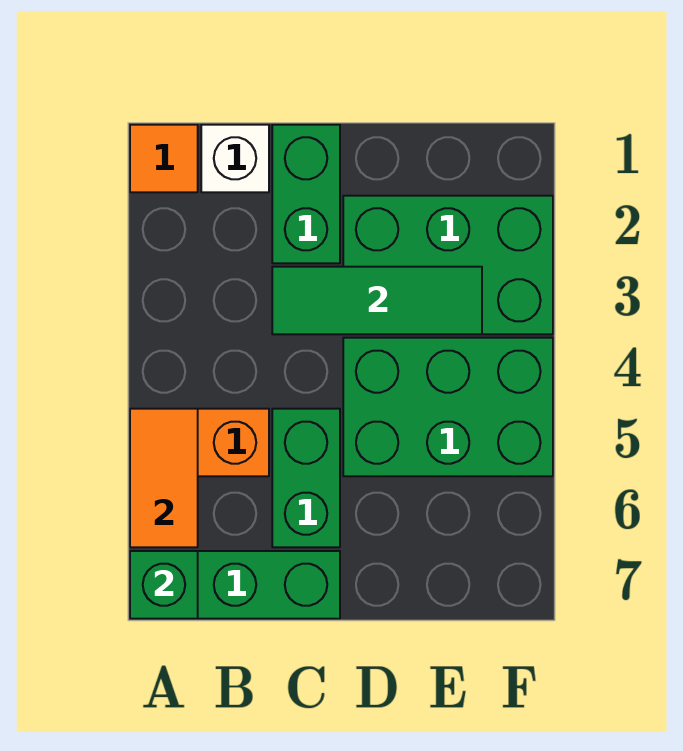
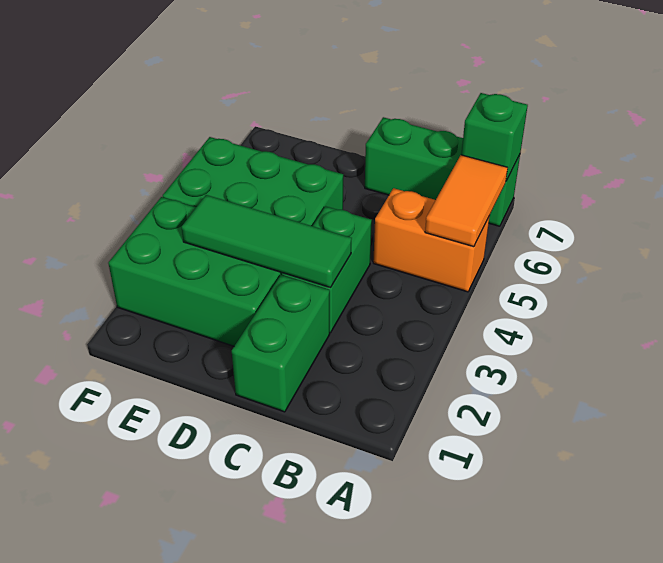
orange 1x1 tile [130,125,198,192] -> none
white 1x1 brick [201,125,269,192] -> none
green 1x2 brick [272,409,340,547] -> green 1x2 brick moved to [282,206,372,333]

